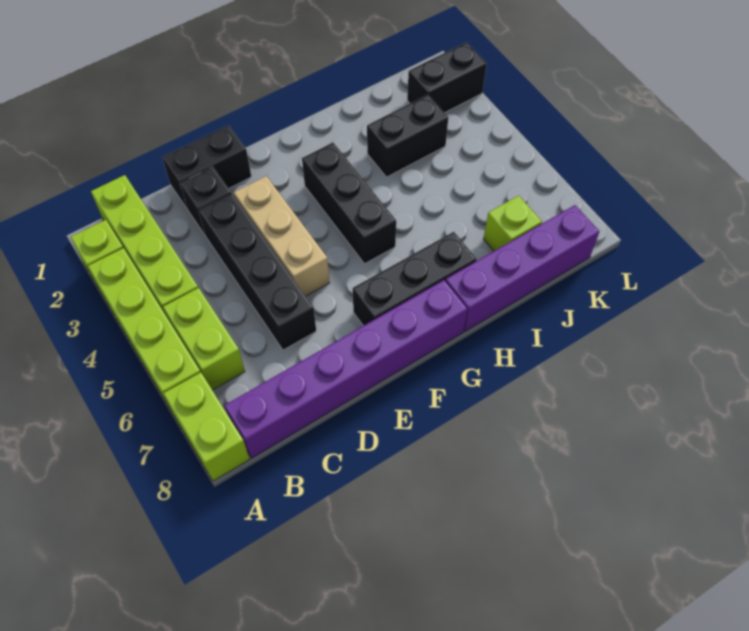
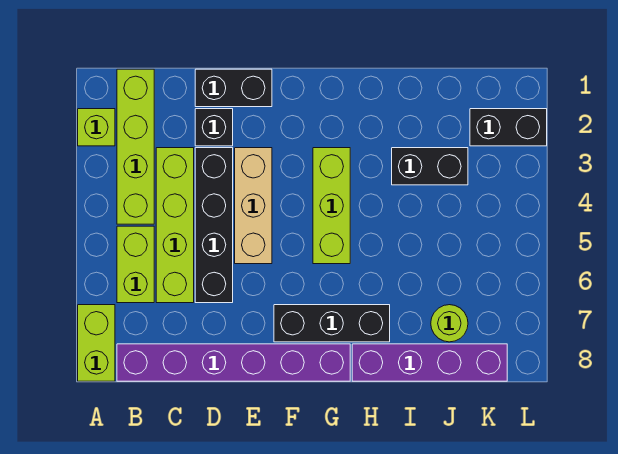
lime 1x4 brick [88,248,201,410] -> lime 1x4 brick moved to [156,148,194,303]
black 1x3 brick [302,143,396,264] -> lime 1x3 brick [313,148,350,264]
lime 1x1 brick [484,196,542,251] -> lime 1x1 round brick [431,305,468,342]

